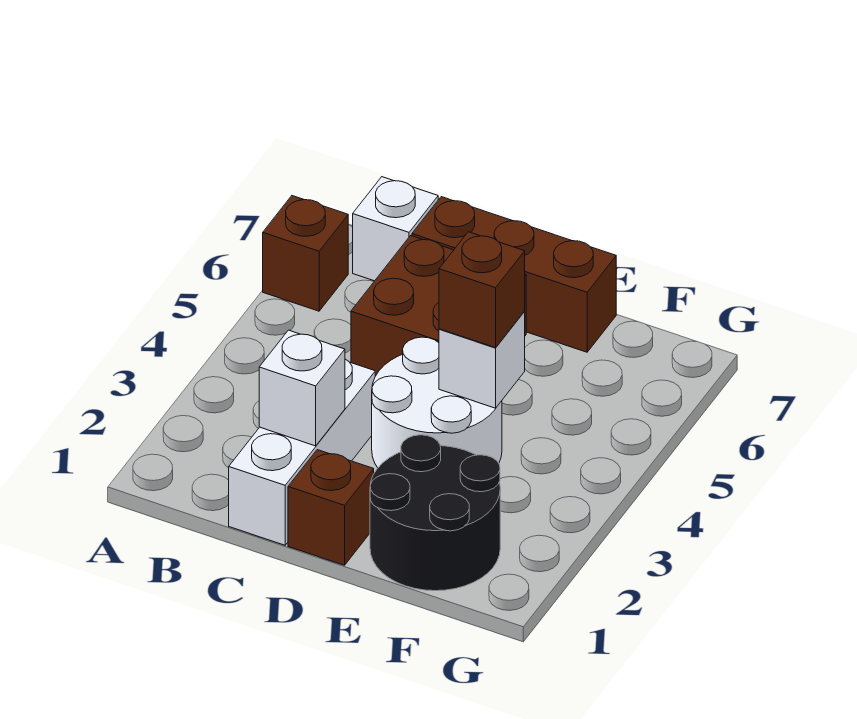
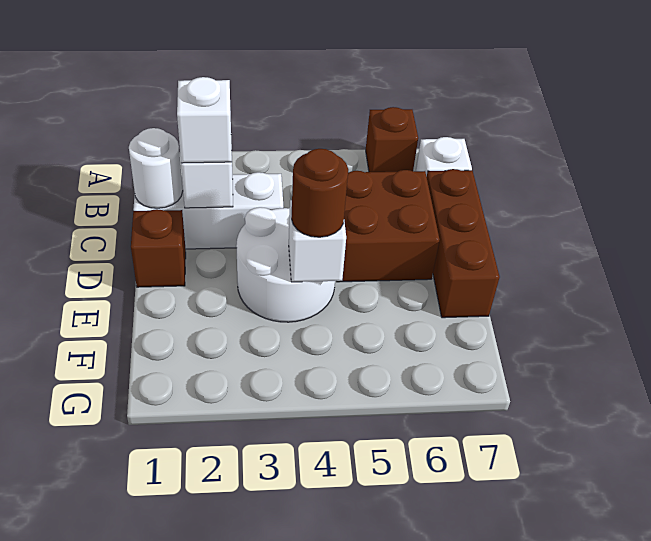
none -> white 1x1 round brick [129,128,183,208]
none -> white 1x1 brick [177,77,232,163]
black 2x2 round brick [370,435,500,591] -> none
brown 1x1 brick [439,232,525,348] -> brown 1x1 round brick [291,149,348,237]

